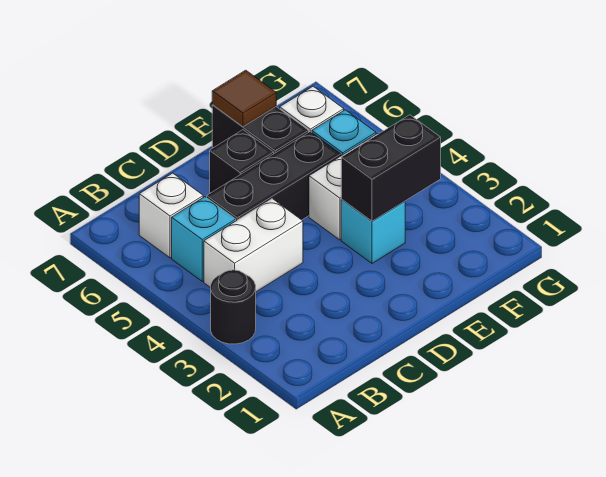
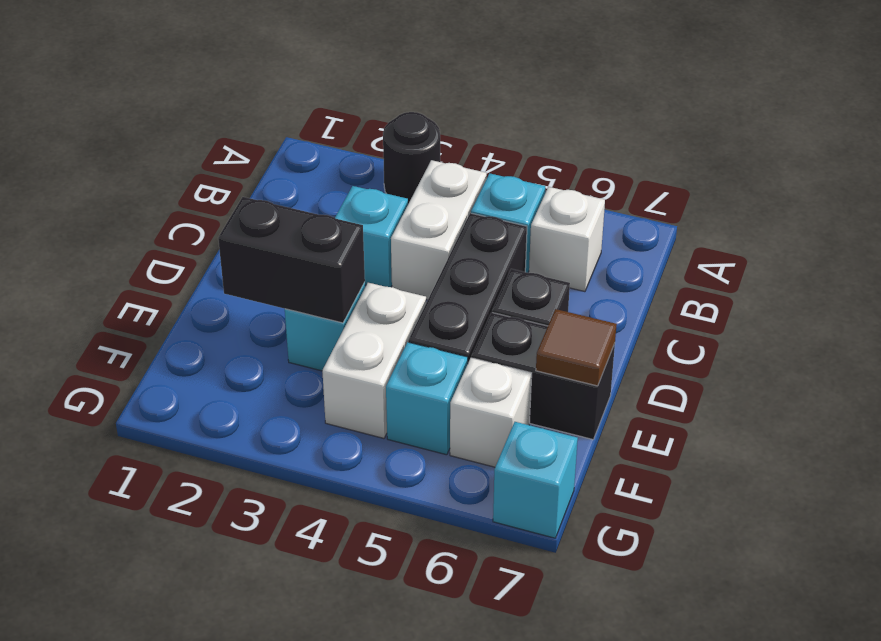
none -> cyan 1x1 brick [335,186,408,287]
black 1x2 brick [341,115,441,221] -> black 1x2 brick turned to [218,197,365,323]
none -> cyan 1x1 brick [493,422,578,538]

